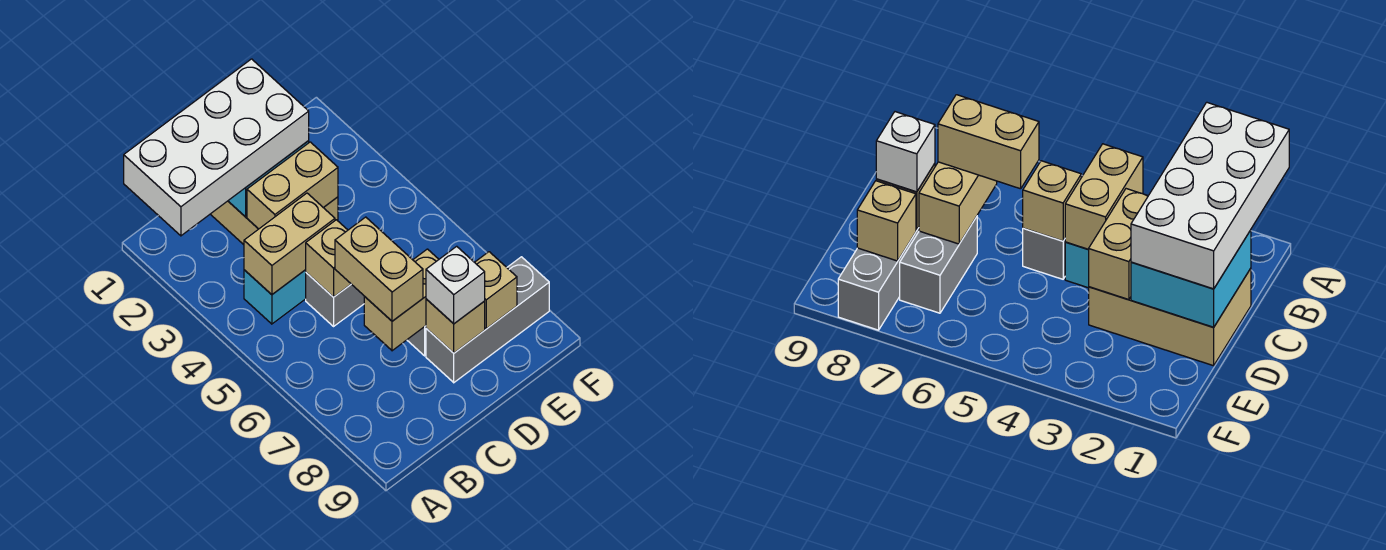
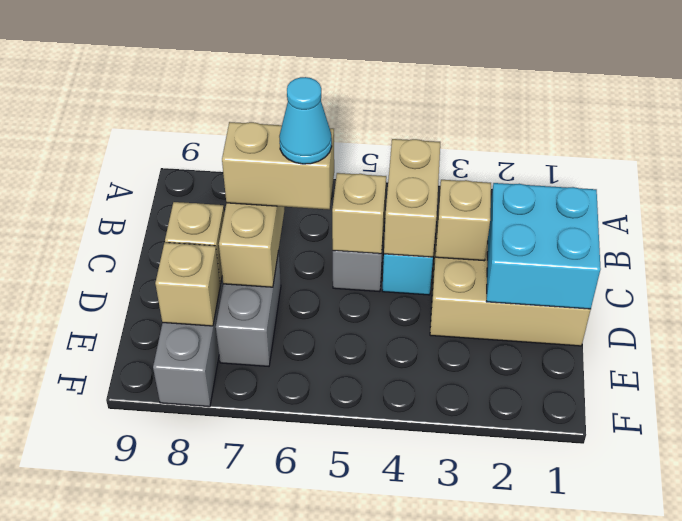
white 2x4 brick [124,59,309,236] -> none
tan 1x2 brick [247,142,338,229] -> tan 1x1 brick [436,180,491,261]
none -> cyan 1x1 cone [279,77,332,164]
white 1x1 brick [426,246,485,324] -> none

